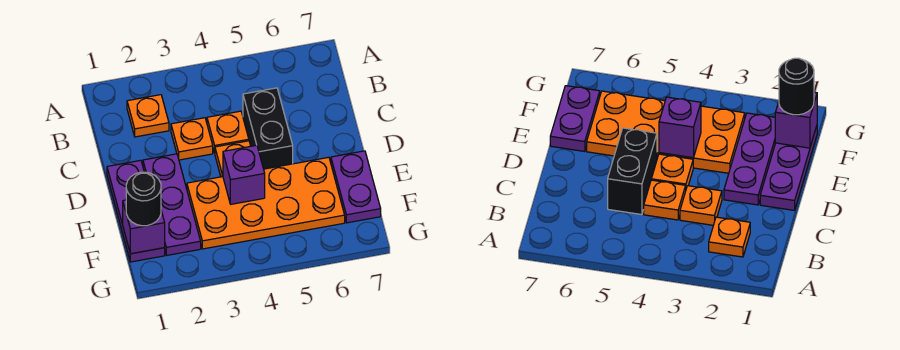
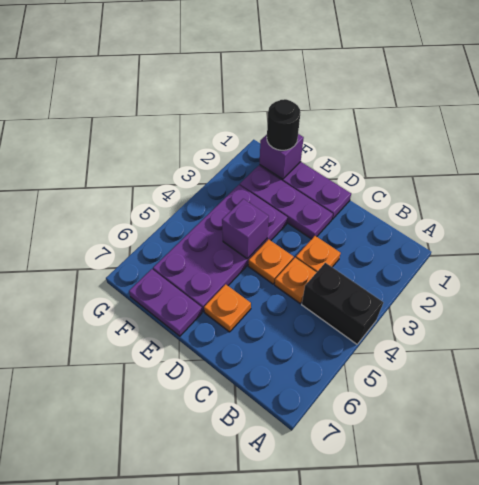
orange 1x1 plate [127,95,169,137] -> orange 1x1 plate moved to [204,284,251,332]
black 1x2 brick [243,88,293,169] -> black 1x2 brick moved to [302,263,383,344]
orange 2x4 plate [187,157,345,249] -> purple 2x4 plate [153,185,287,311]

